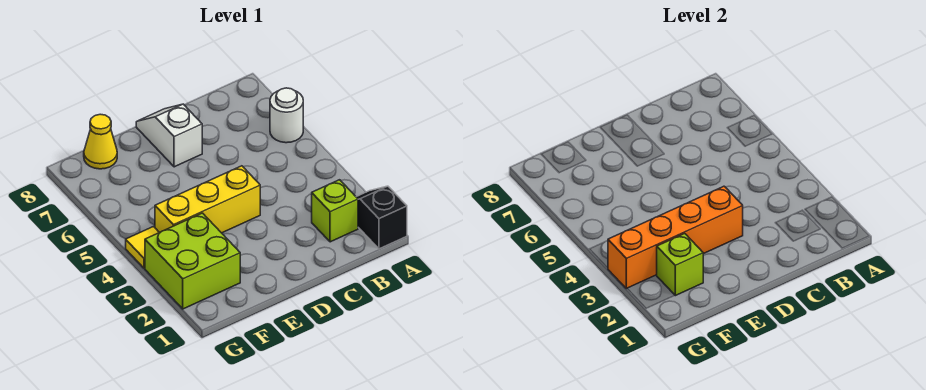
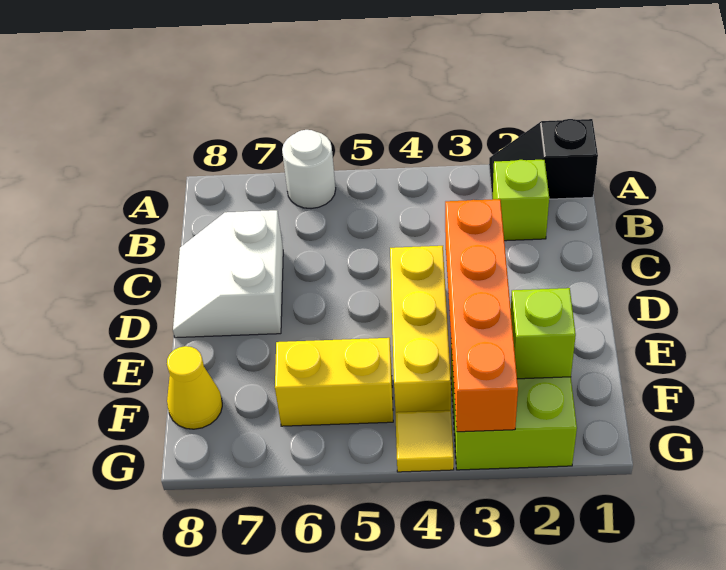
white 1x2 slope [136,104,202,167] -> white 2x2 slope [173,210,283,338]
none -> yellow 1x2 brick [275,338,393,426]

